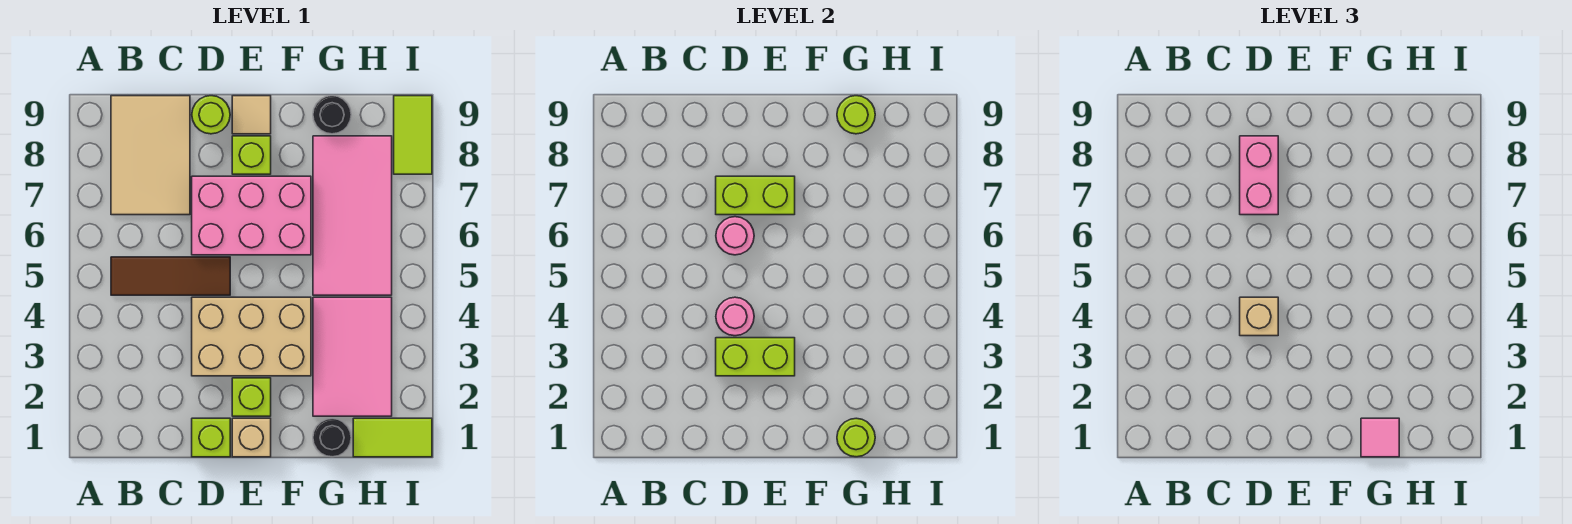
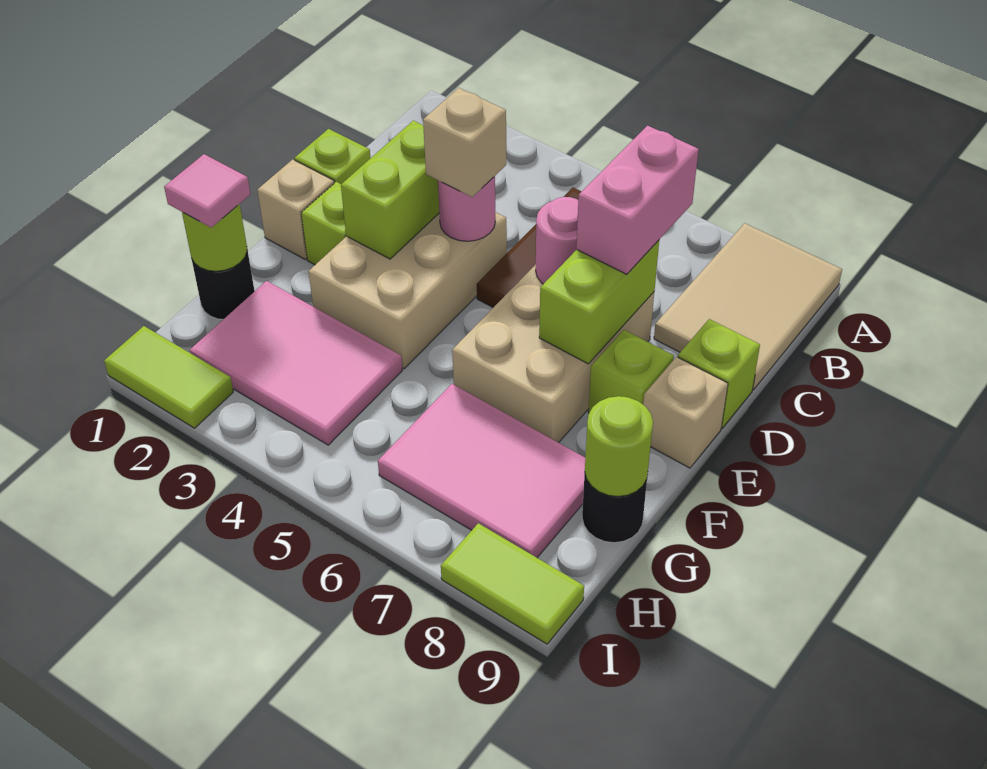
tan 2x3 tile [111,96,190,215] -> tan 2x3 tile turned to [654,223,842,390]
pink 2x3 brick [192,176,311,255] -> tan 2x3 brick [452,264,654,443]
pink 1x2 brick [1240,136,1278,215] -> pink 1x2 brick turned to [576,126,699,274]
lime 1x1 round brick [192,96,230,134] -> lime 1x1 brick [678,319,760,428]
tan 1x1 tile [232,96,271,134] -> tan 1x1 brick [643,357,728,468]
pink 2x4 tile [313,136,392,295] -> pink 2x3 tile [378,384,585,557]
lime 1x2 tile [353,418,432,457] -> lime 1x2 tile turned to [104,326,233,428]

